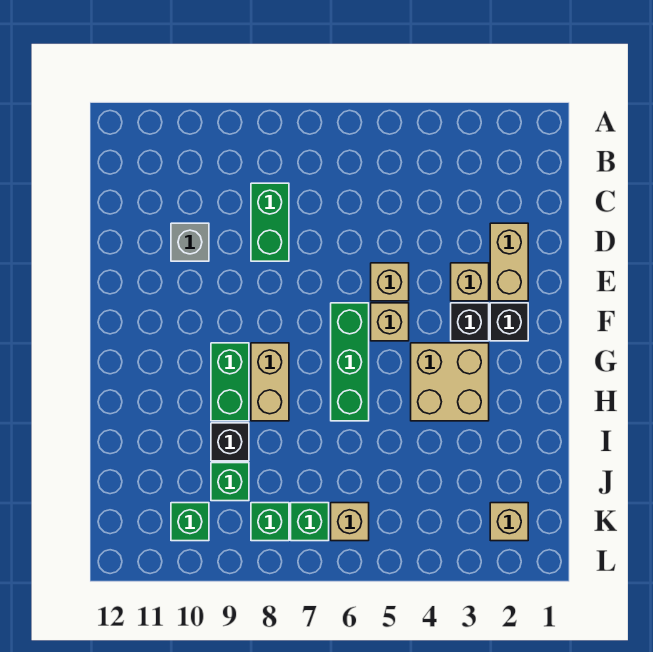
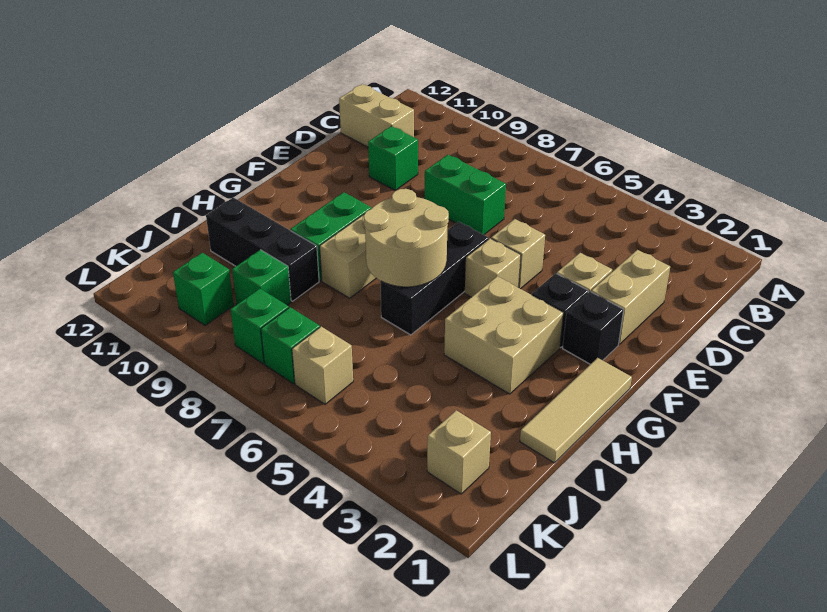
green 1x2 brick [251,183,289,261] -> green 1x2 brick turned to [425,155,506,235]
none -> tan 1x2 brick [339,84,414,147]
grey 1x1 brick [171,223,209,261] -> green 1x1 brick [368,126,418,190]
green 1x3 brick [331,303,369,421] -> black 1x3 brick [380,222,489,335]
none -> tan 1x3 tile [520,358,632,463]
none -> tan 2x2 round brick [364,189,449,287]
black 1x1 brick [211,423,249,461] -> black 1x3 brick [206,197,319,301]

